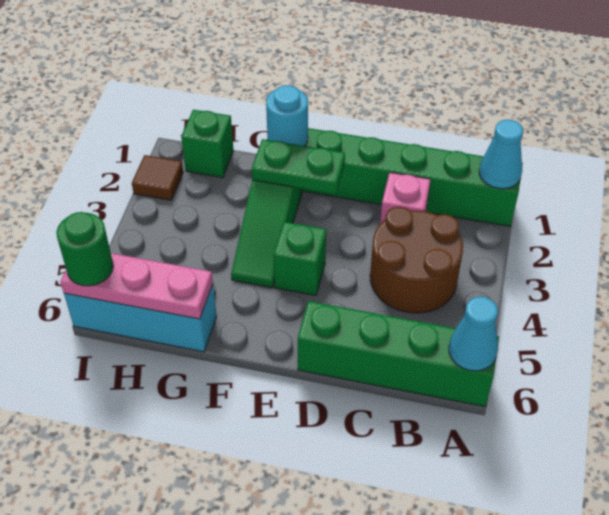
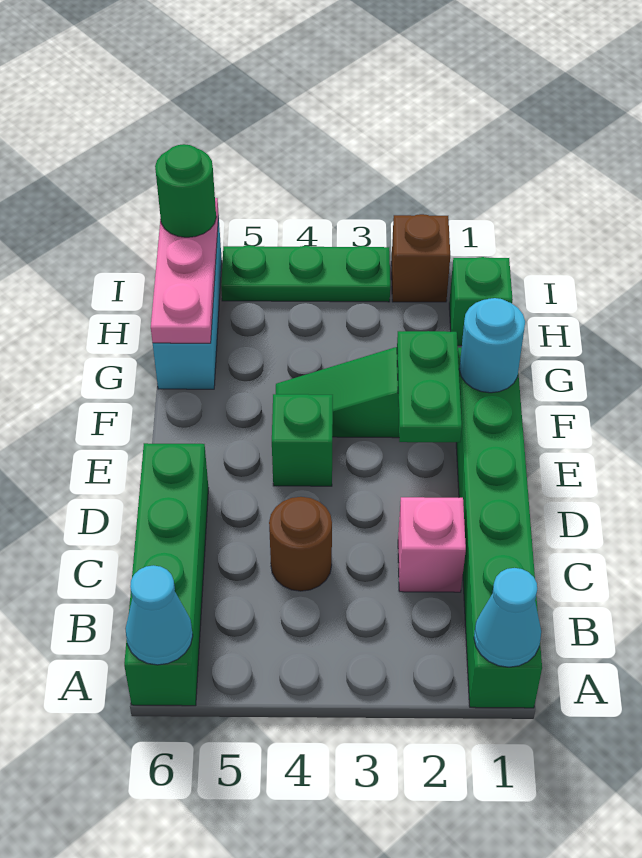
brown 2x2 round brick [370,207,463,313] -> brown 1x1 round brick [269,497,332,591]
brown 1x1 tile [132,155,183,200] -> brown 1x1 brick [391,214,450,302]
none -> green 1x3 plate [221,245,390,302]

